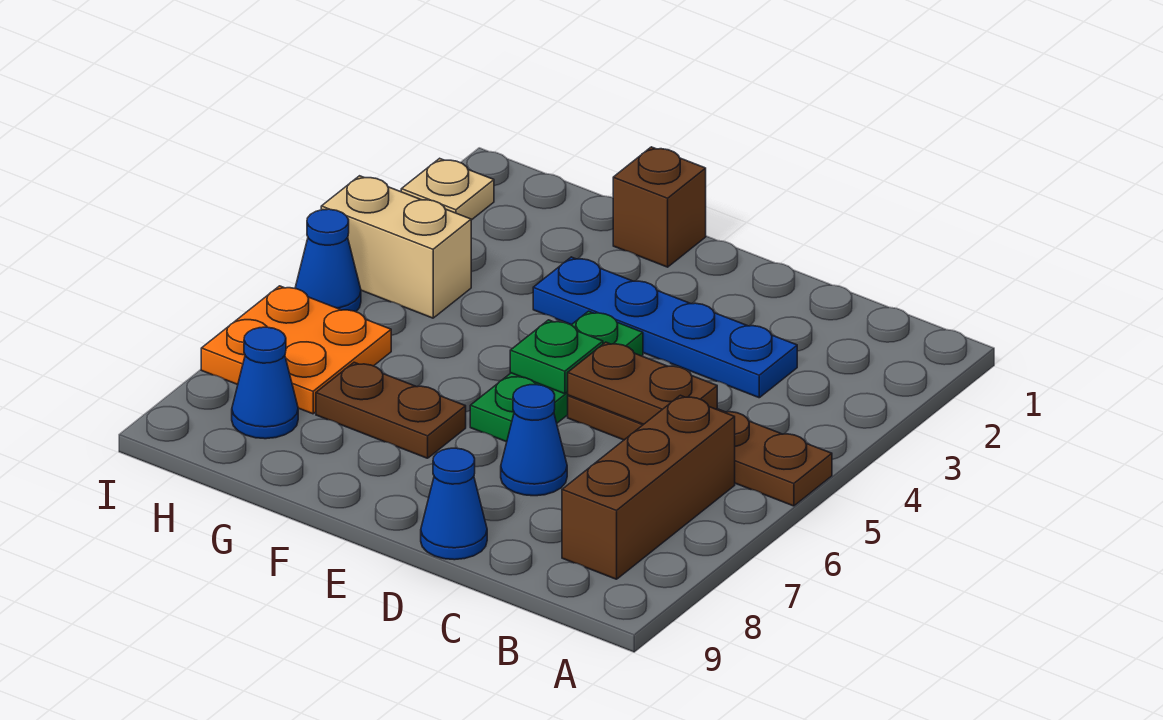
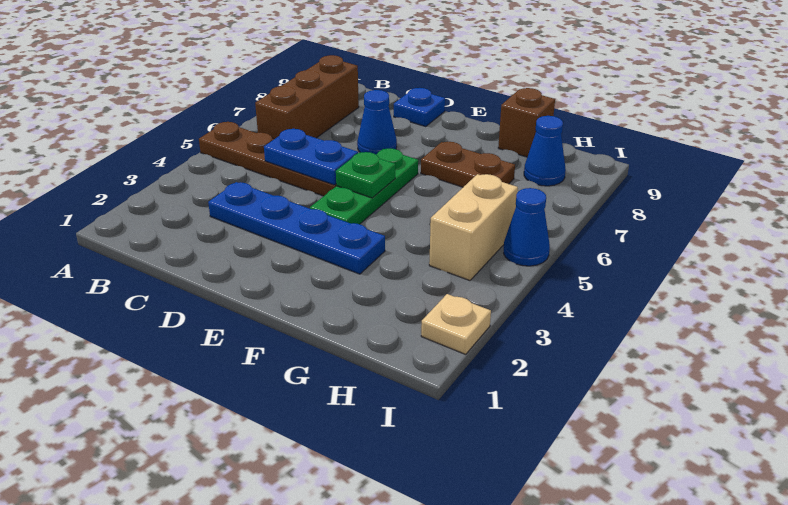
brown 1x2 plate [568,342,717,424] -> blue 1x2 plate [264,129,358,185]
blue 1x1 cone [421,448,487,560] -> blue 1x1 plate [394,88,445,127]
brown 1x1 brick [613,147,706,267] -> brown 1x1 brick moved to [498,88,555,157]
tan 1x2 brick [321,176,471,318] -> tan 1x2 brick turned to [429,174,518,281]
orange 2x2 plate [201,286,391,414] -> none

